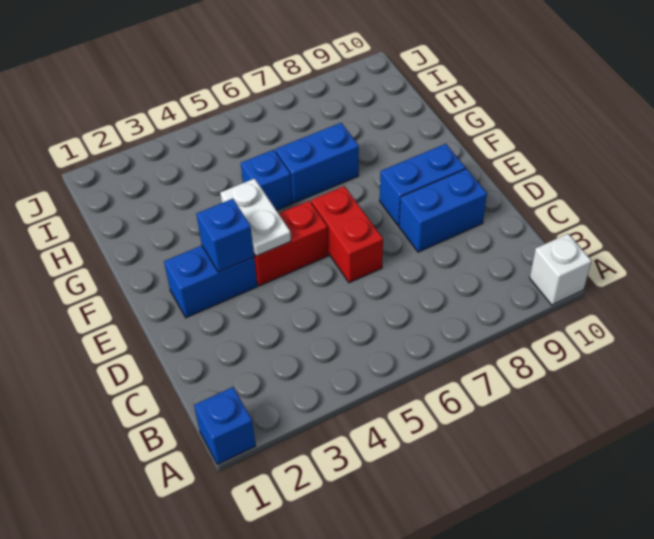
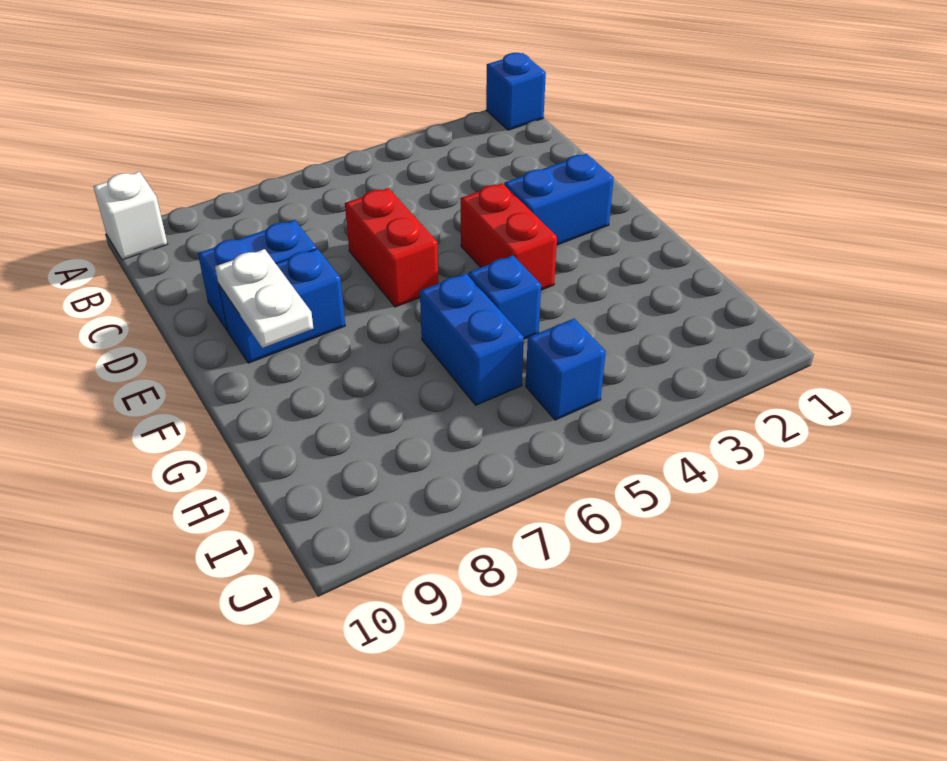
blue 1x1 brick [196,199,254,272] -> blue 1x1 brick moved to [526,319,606,420]
red 1x2 brick [254,201,328,286] -> red 1x2 brick turned to [460,183,557,290]
white 1x2 plate [220,178,291,256] -> white 1x2 plate moved to [215,249,313,348]
blue 1x2 brick [275,123,359,203] -> blue 1x2 brick turned to [420,273,524,405]

